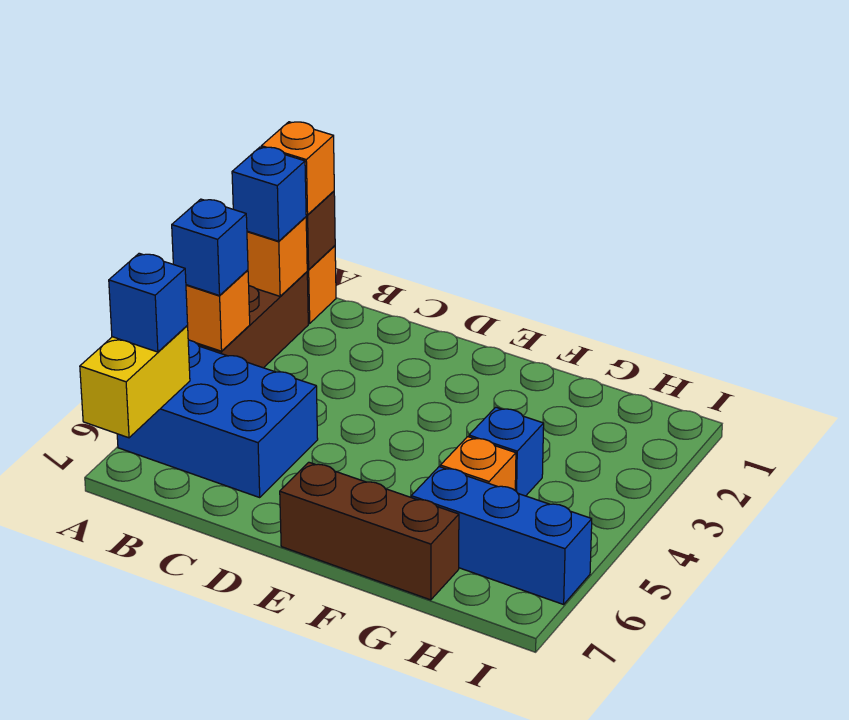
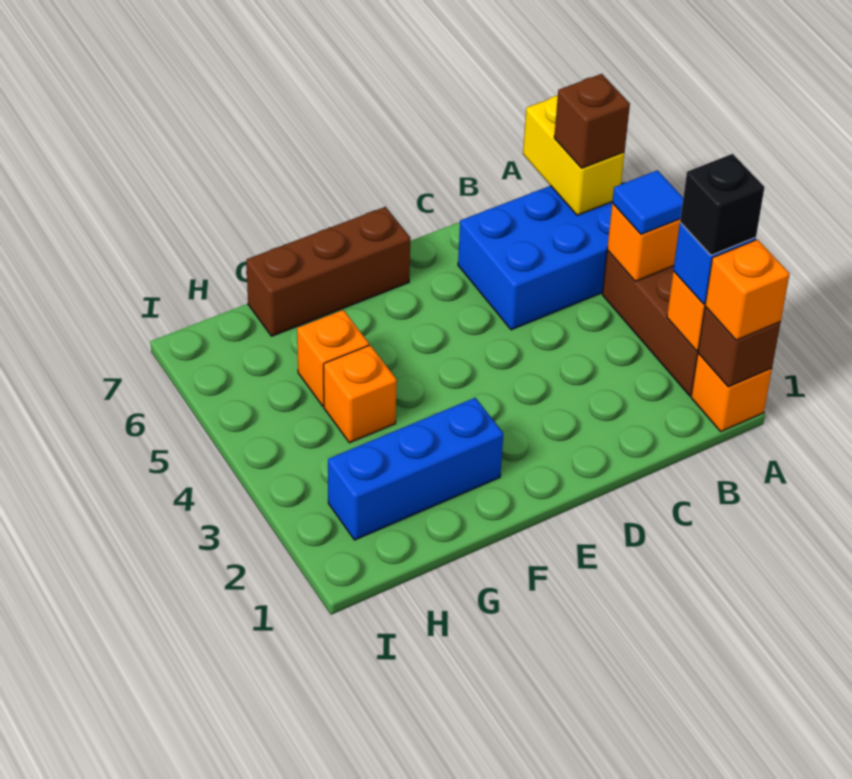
none -> black 1x1 brick [680,154,765,255]
blue 1x1 brick [172,199,248,296] -> blue 1x1 tile [612,170,683,234]
blue 1x1 brick [109,253,188,352] -> brown 1x1 brick [554,74,630,168]
blue 1x1 brick [469,407,544,496] -> orange 1x1 brick [324,345,397,443]
blue 1x3 brick [411,467,592,604] -> blue 1x3 brick moved to [328,398,503,540]

